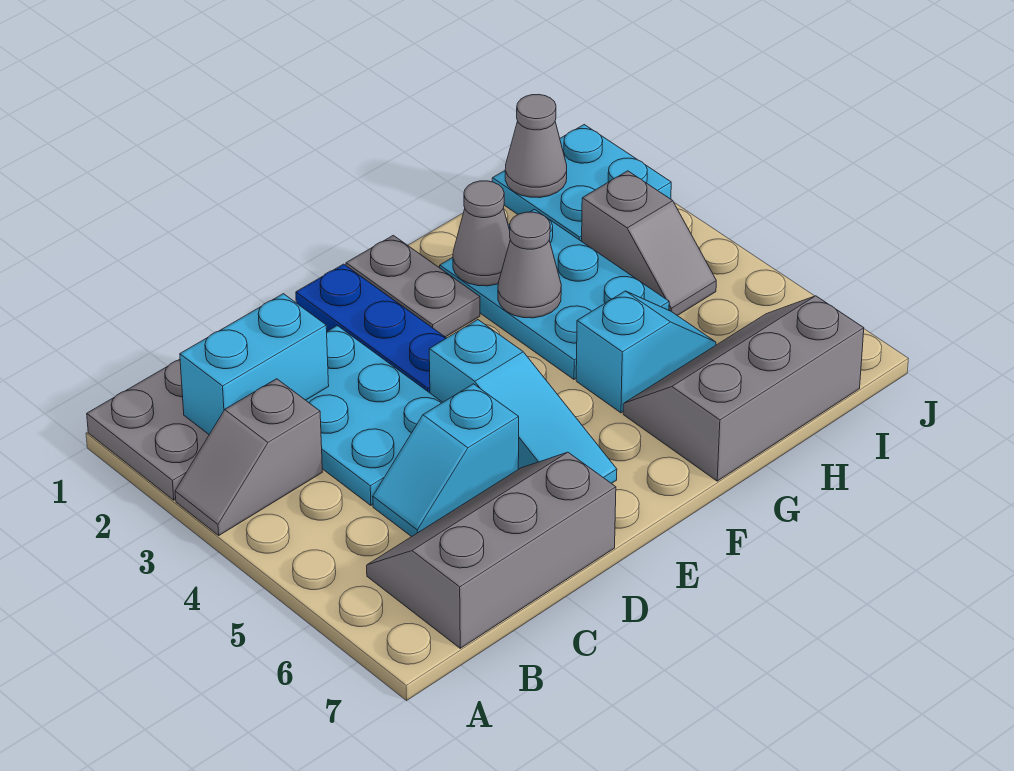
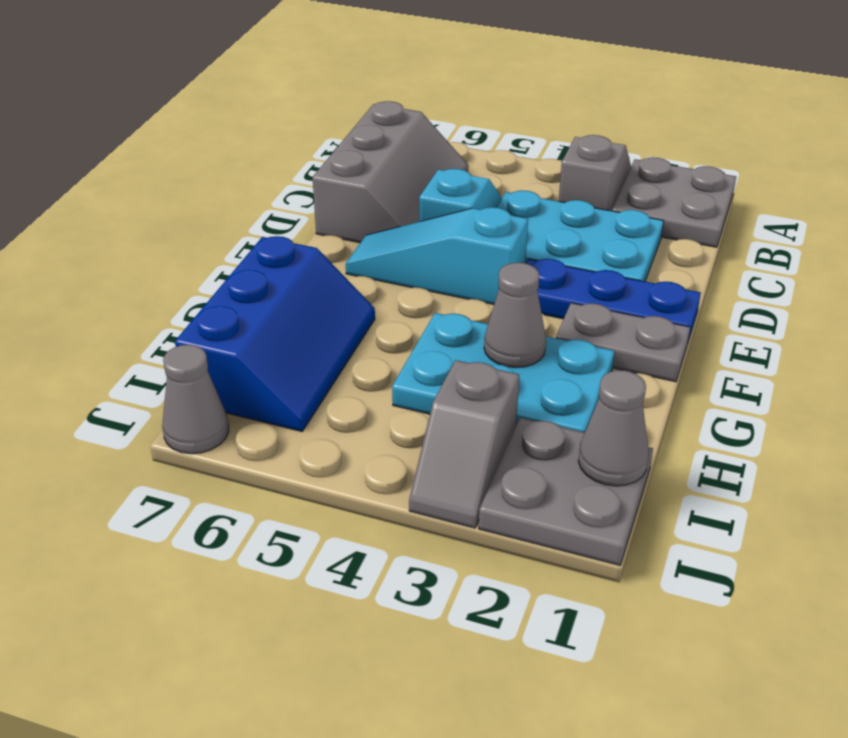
cyan 1x2 brick [180,294,329,434] -> none
grey 1x1 cone [453,181,510,286] -> grey 1x1 cone moved to [162,345,229,454]
cyan 1x2 slope [576,291,716,413] -> none
grey 2x3 slope [623,296,864,481] -> blue 2x3 slope [175,236,375,431]
cyan 2x2 plate [492,125,671,241] -> grey 2x2 plate [479,418,653,565]
grey 1x2 slope [582,171,716,316] -> grey 1x2 slope turned to [409,360,519,528]

